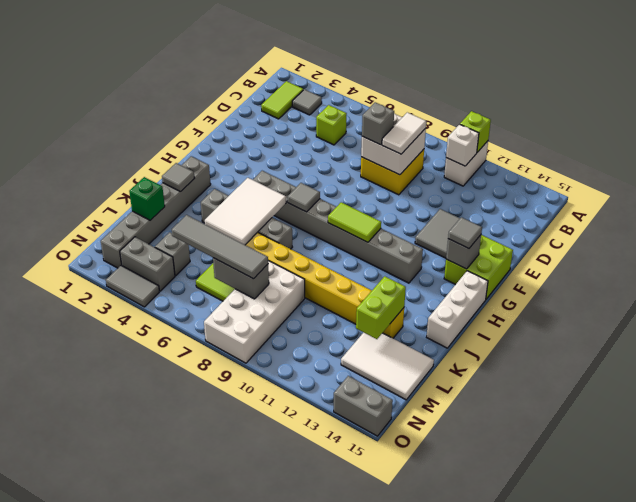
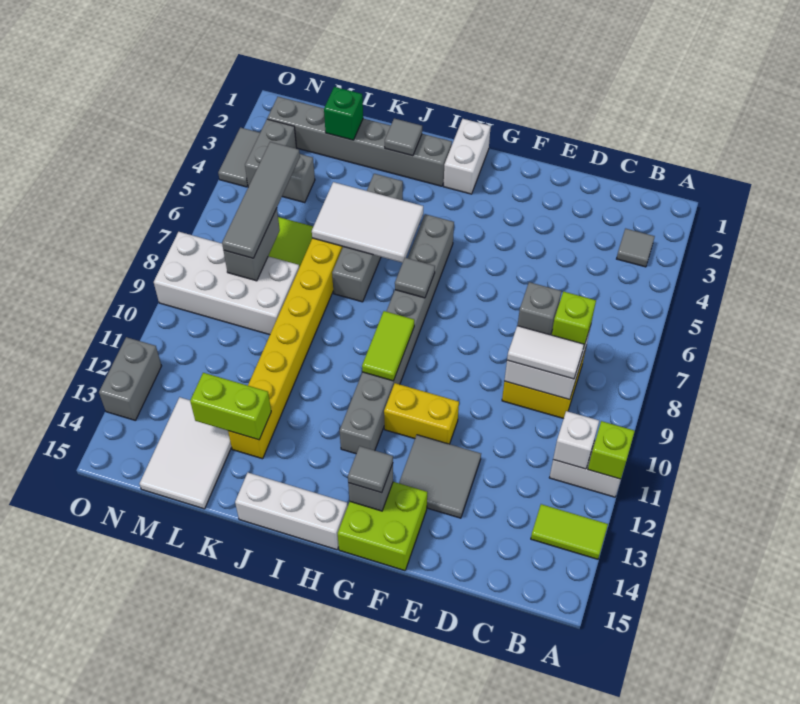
lime 1x2 tile [261,81,303,119] -> lime 1x2 tile moved to [531,504,608,559]
lime 1x1 brick [316,105,347,145] -> lime 1x1 brick moved to [552,291,596,345]
none -> yellow 1x2 brick [384,383,459,444]
none -> white 1x2 brick [444,119,491,194]
grey 1x2 brick [334,376,393,436] -> grey 1x2 brick moved to [99,337,161,420]

